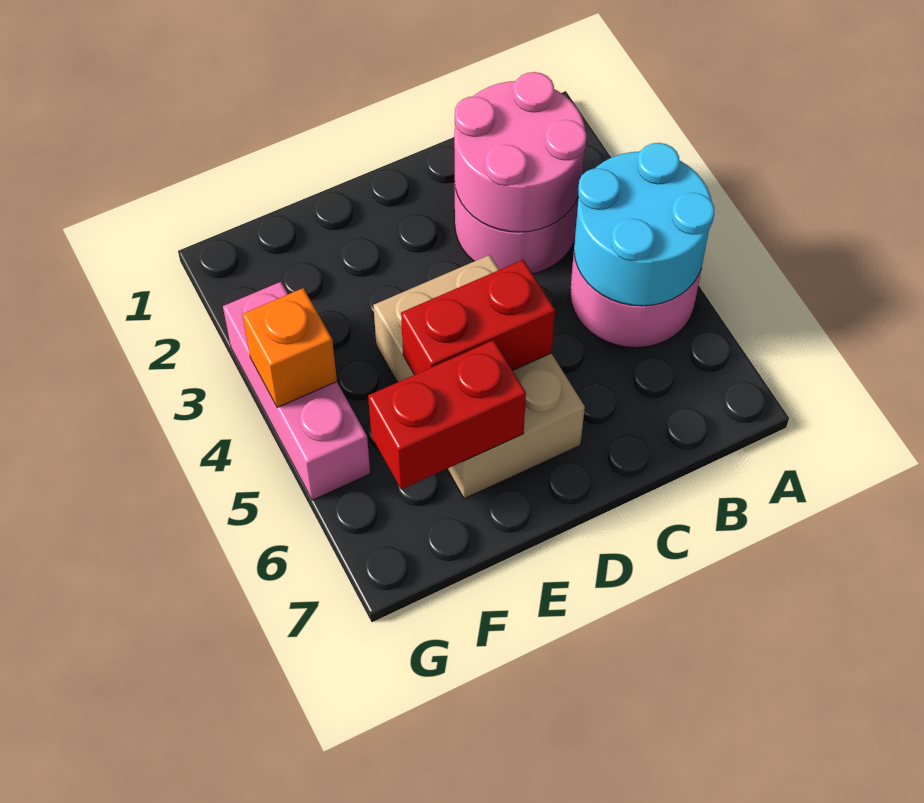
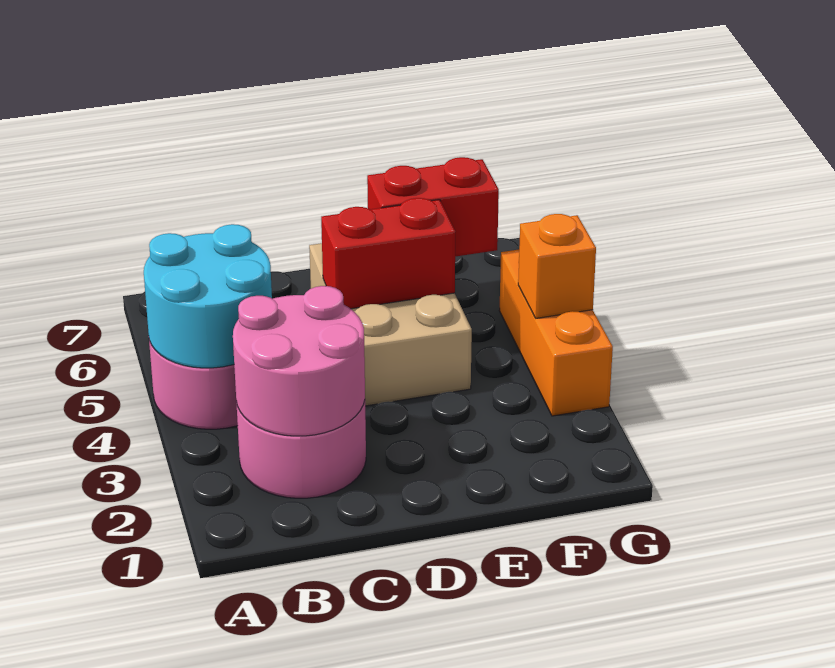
pink 1x3 brick [223,282,370,500] -> orange 1x3 brick [499,249,613,416]

